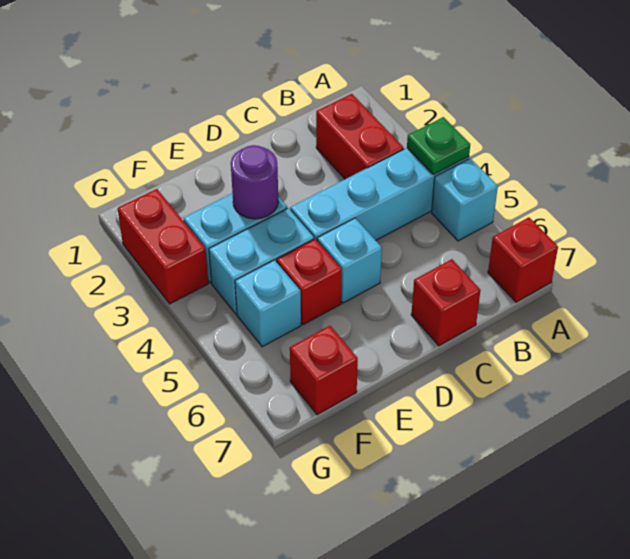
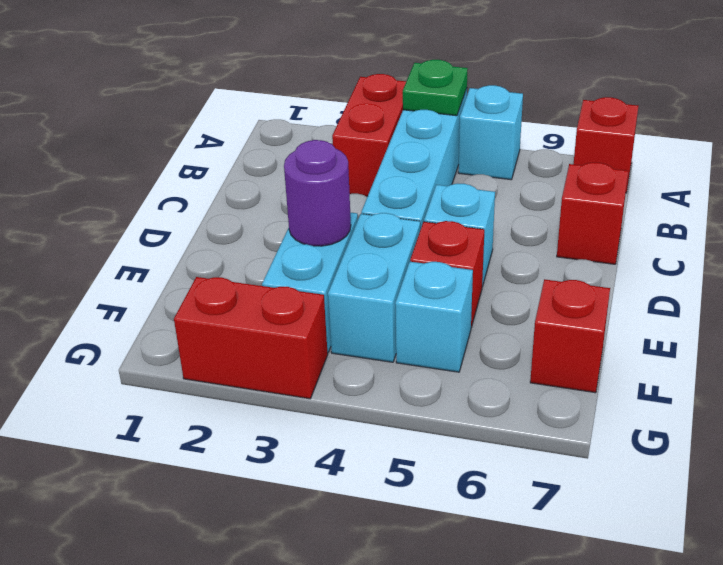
red 1x2 brick [316,94,404,179] -> red 1x2 brick turned to [332,74,406,196]

